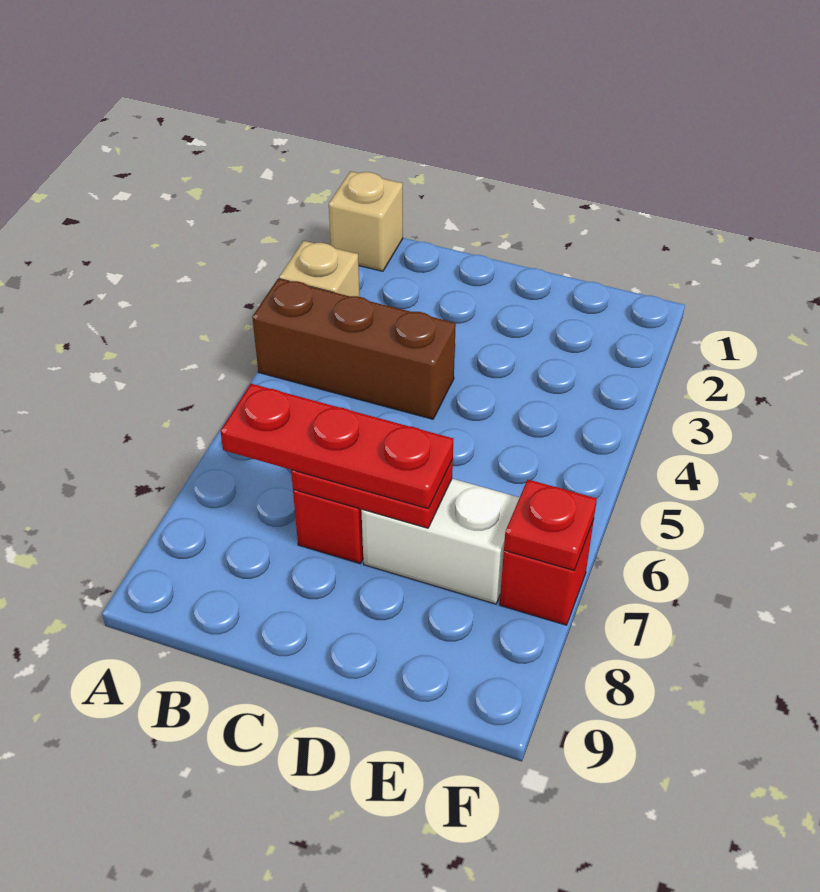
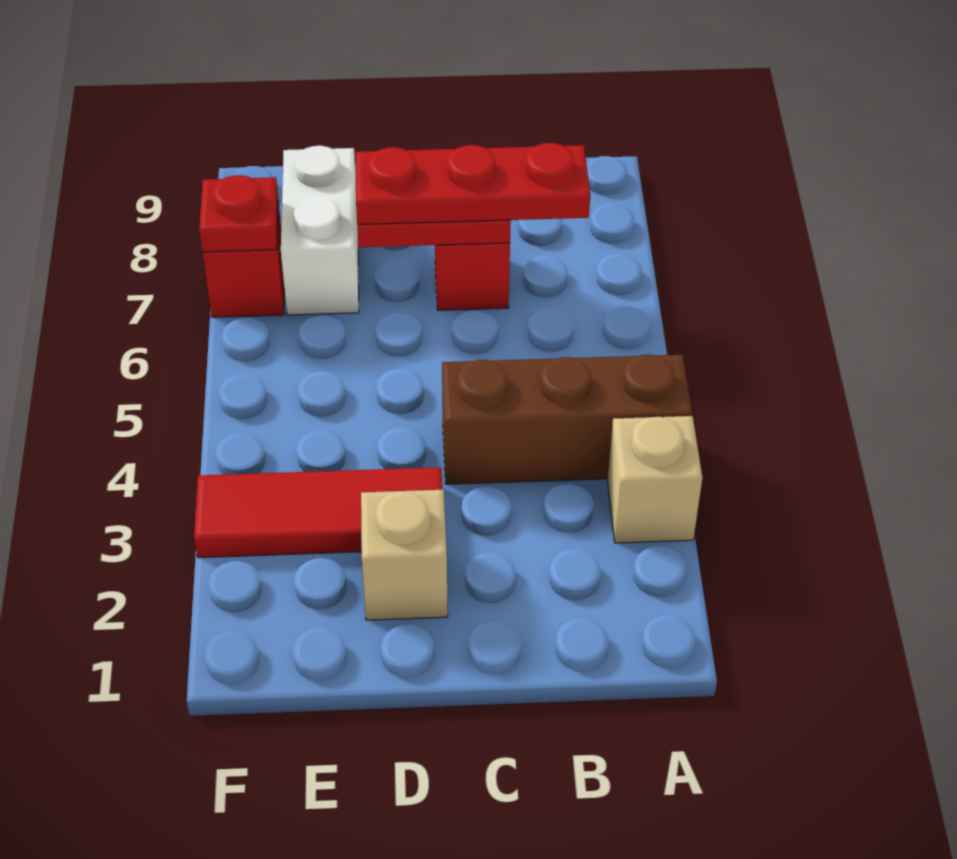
tan 1x1 brick [329,171,403,271] -> tan 1x1 brick moved to [361,490,448,620]
none -> red 1x3 tile [194,467,442,558]
white 1x2 brick [361,479,520,604] -> white 1x2 brick turned to [281,146,359,315]

